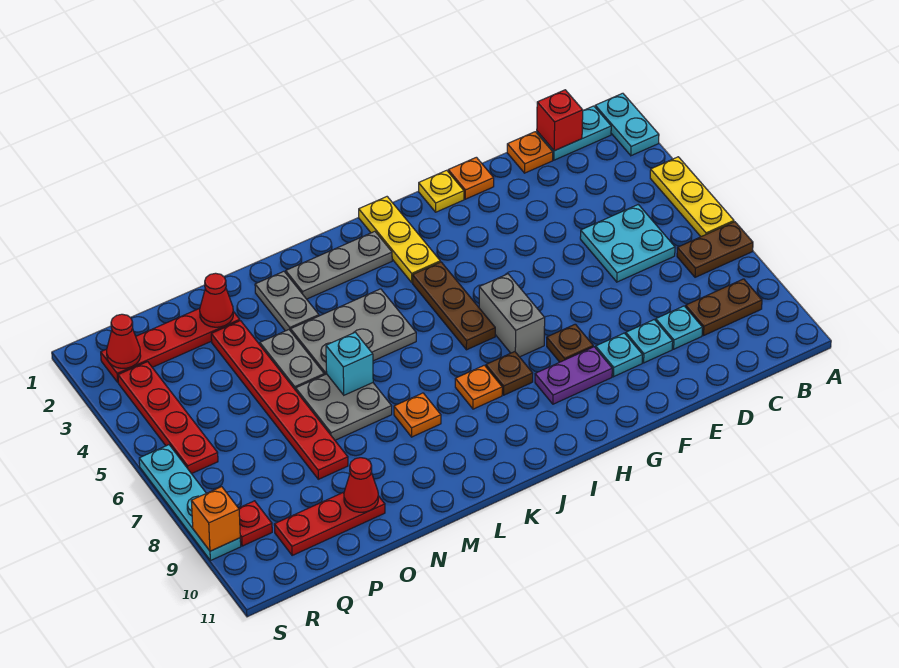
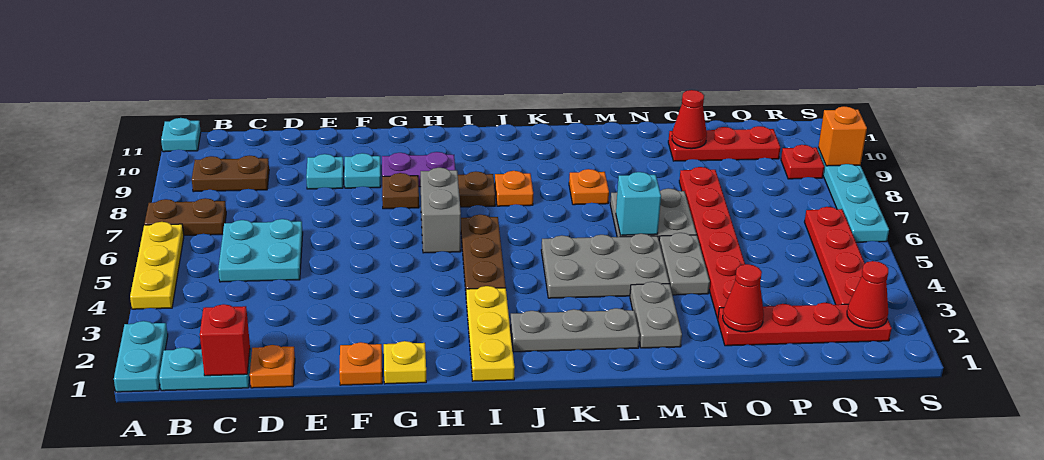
cyan 1x1 plate [656,306,703,349] -> cyan 1x1 plate moved to [161,118,201,152]

